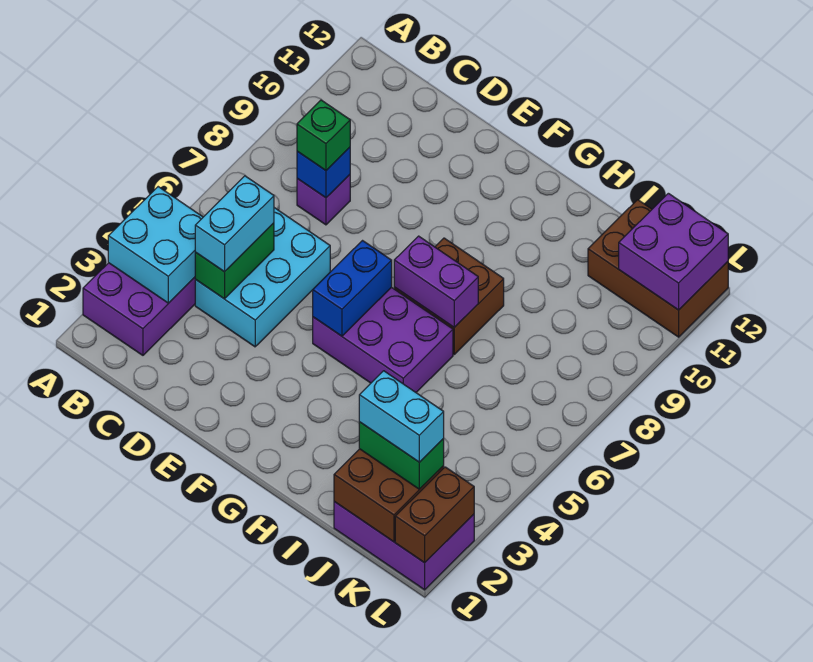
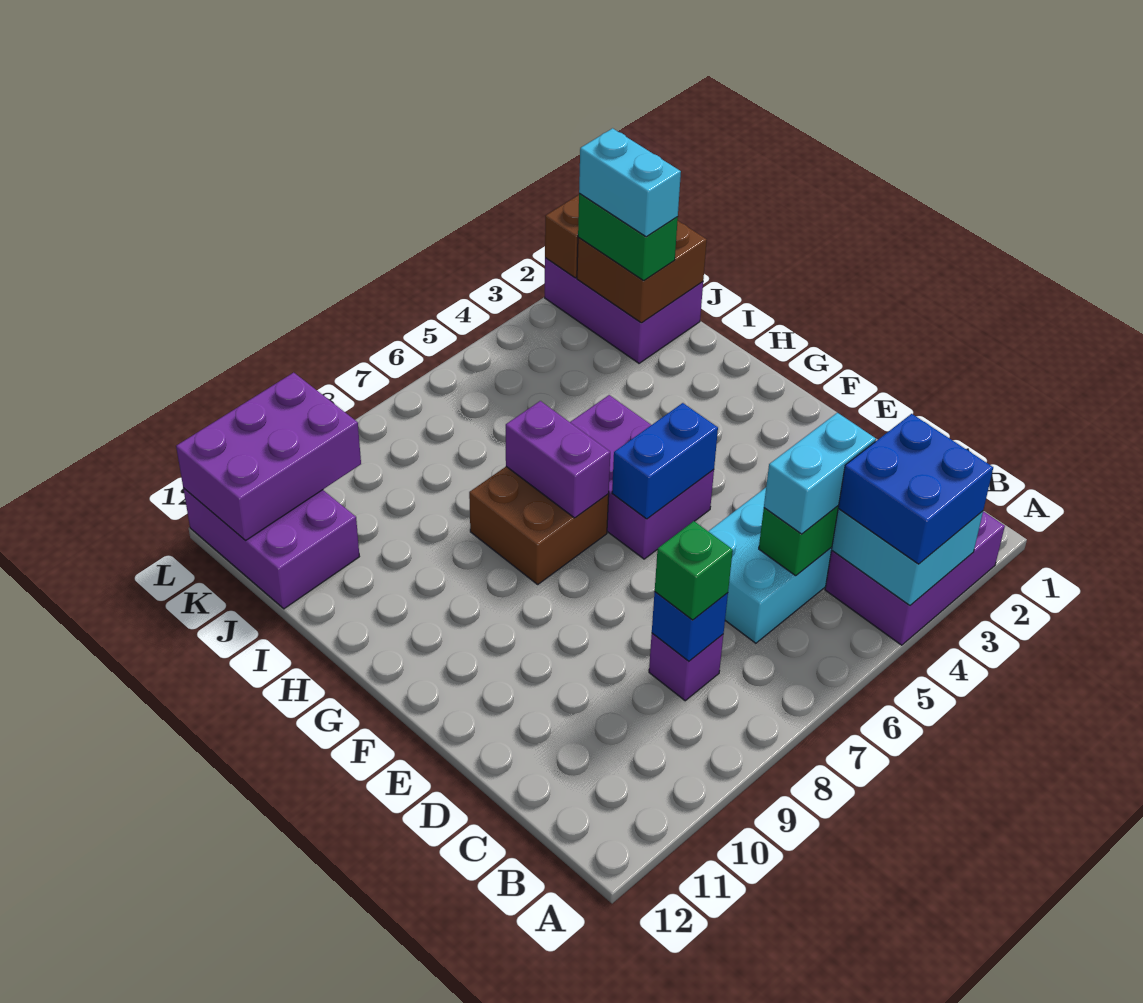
none -> blue 2x2 brick [838,414,993,564]
brown 2x3 brick [588,200,728,337] -> purple 2x3 brick [183,488,359,609]
purple 2x2 brick [619,193,728,310] -> purple 2x3 brick [176,373,361,541]

